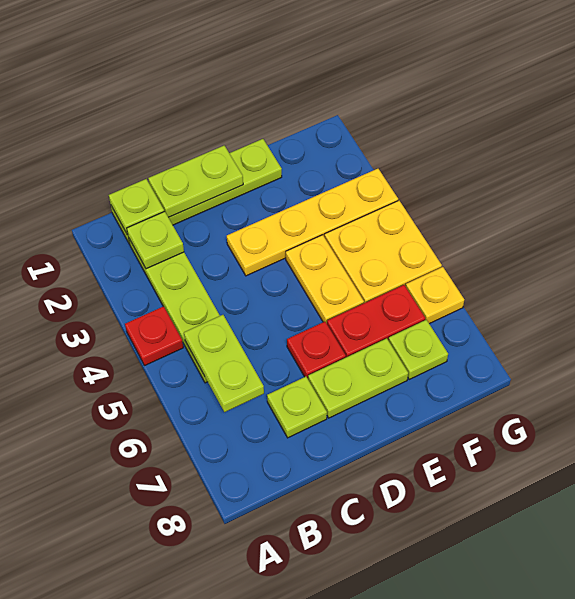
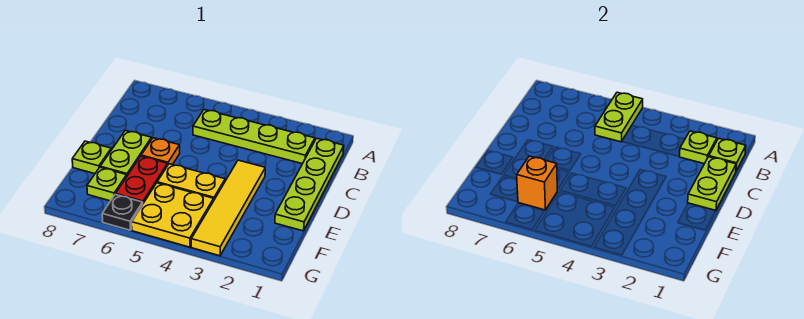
red 1x1 plate [125,306,183,366] -> none
lime 1x2 plate [184,315,264,412] -> lime 1x2 plate turned to [595,92,643,142]
lime 1x1 plate [267,377,327,438] -> lime 1x1 plate moved to [72,141,111,174]
yellow 1x4 plate [227,169,398,276] -> yellow 1x4 tile [191,160,265,256]
red 1x1 plate [287,322,346,378] -> orange 1x1 plate [141,138,180,165]
none -> orange 1x1 brick [517,156,557,210]
yellow 1x1 plate [406,267,464,324] -> black 1x1 plate [102,194,143,230]

